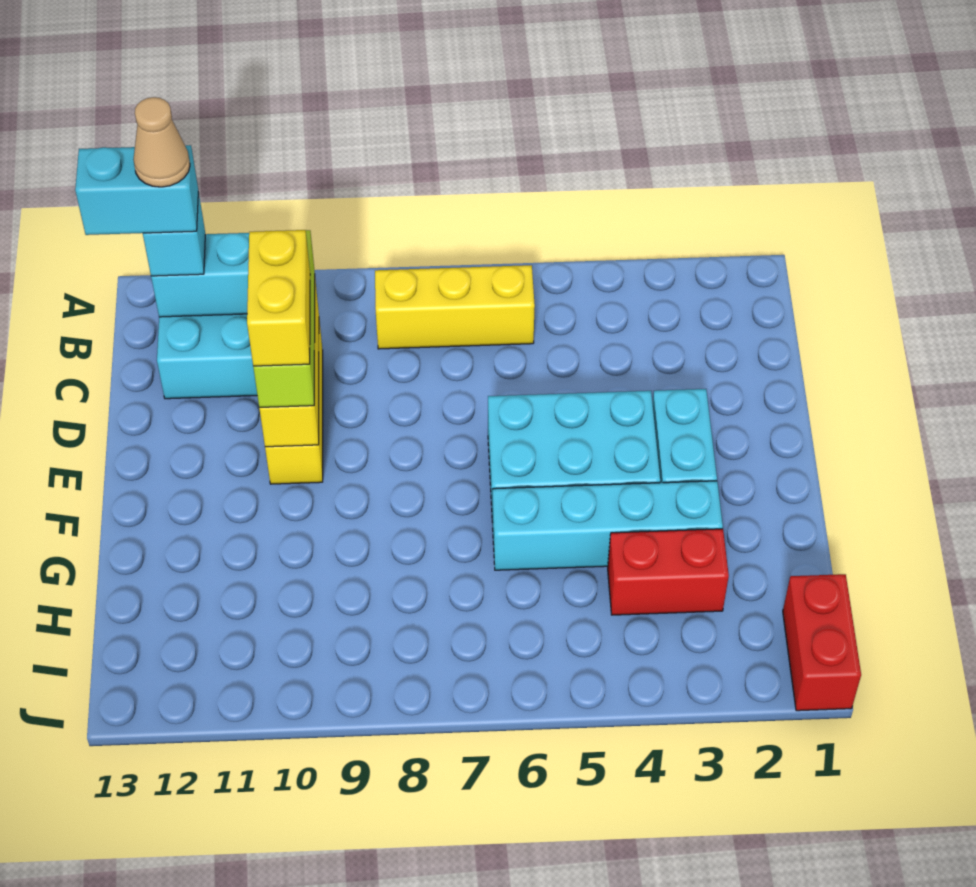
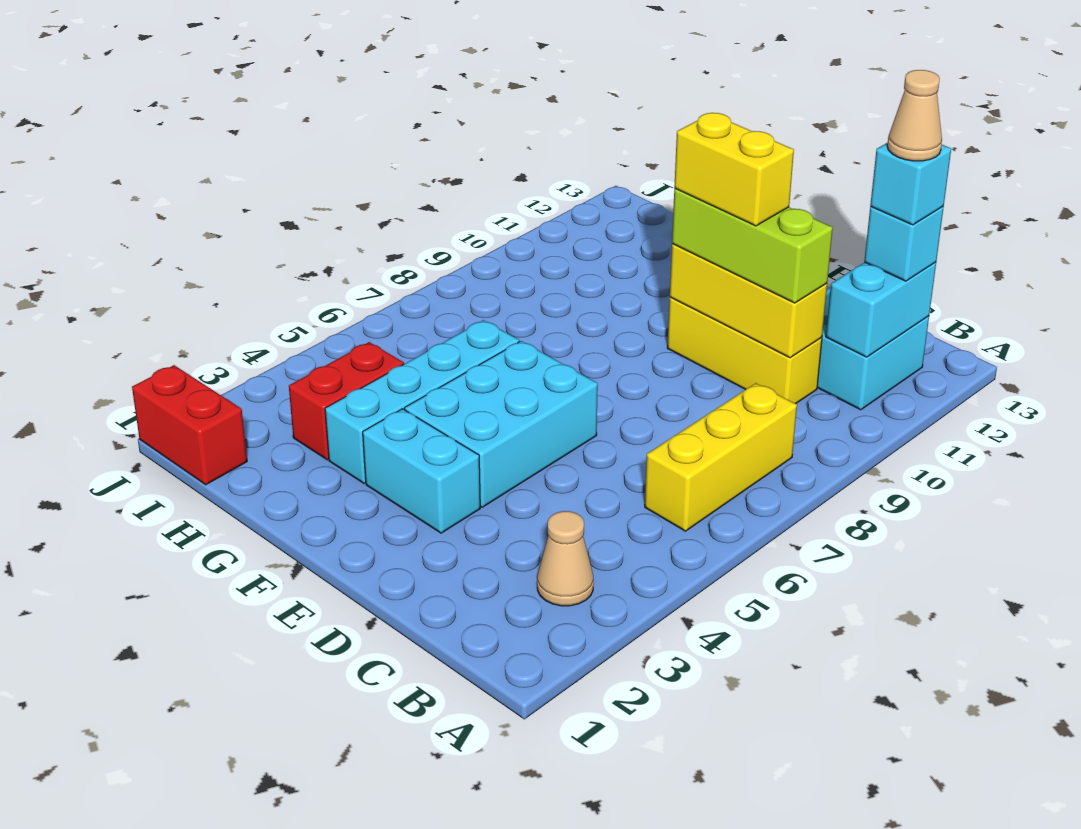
none -> tan 1x1 cone [537,511,594,606]
cyan 1x2 brick [75,145,198,235] -> cyan 1x1 brick [870,143,951,225]

